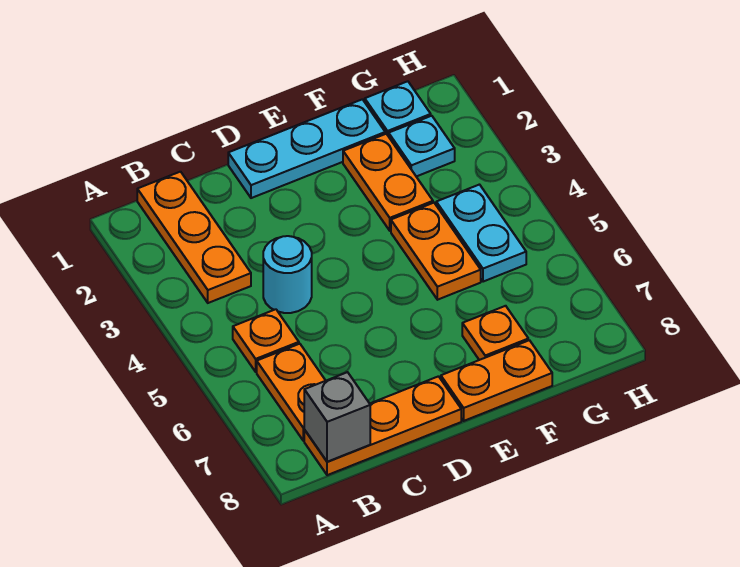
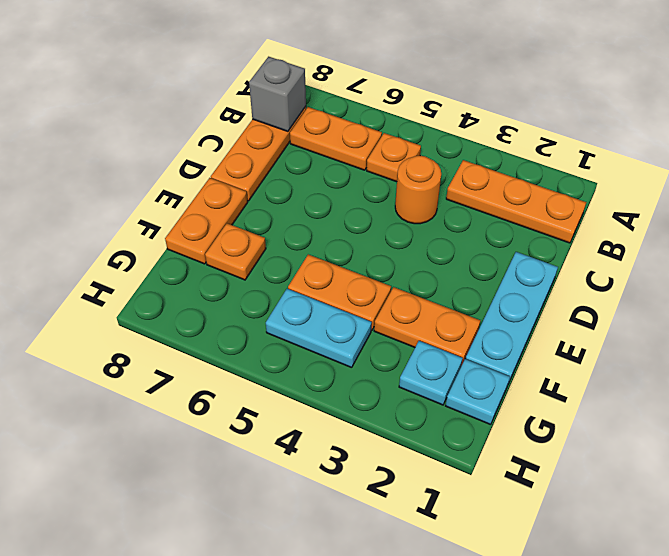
cyan 1x1 round brick [263,236,312,313] -> orange 1x1 round brick [395,156,441,224]

